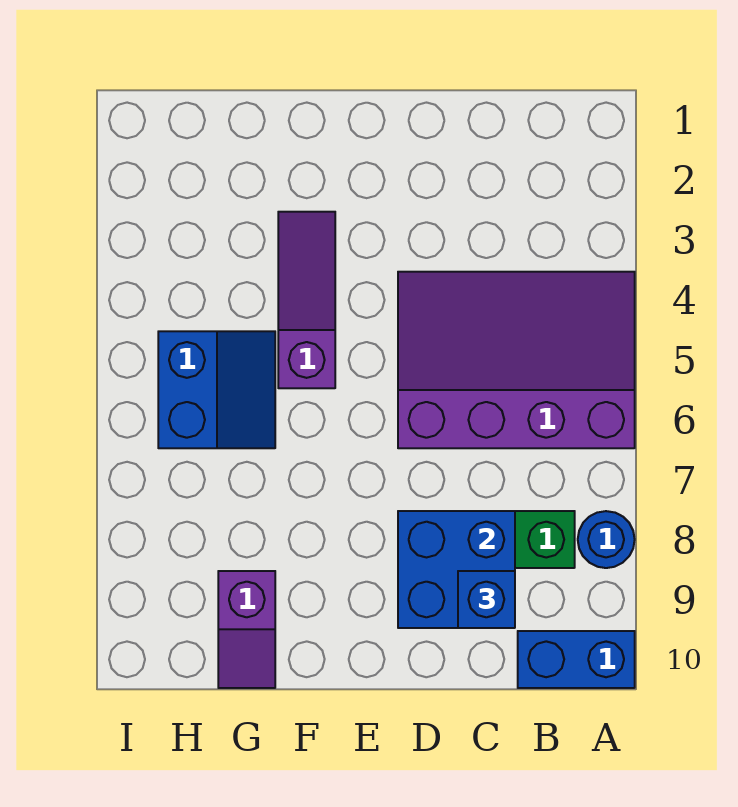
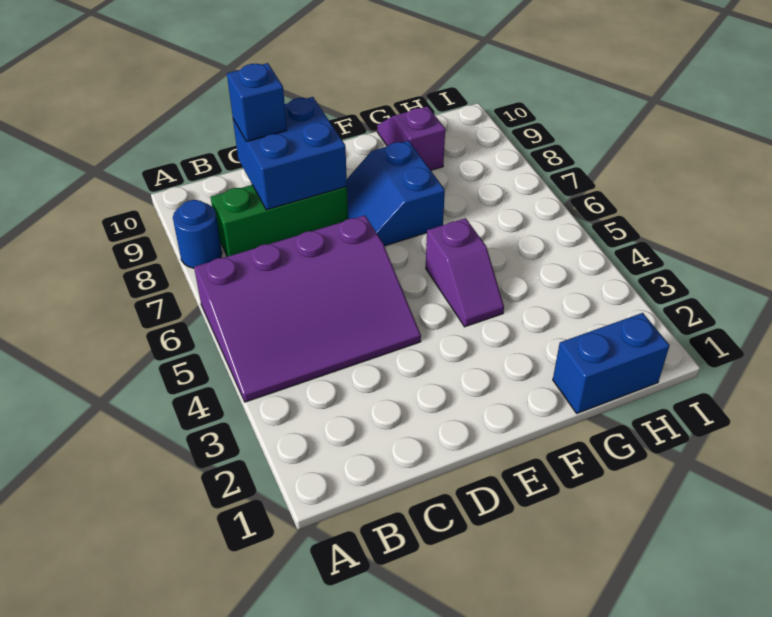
blue 1x2 brick [518,631,635,688] -> blue 1x2 brick moved to [553,313,670,413]
purple 1x3 slope [278,212,335,388] -> purple 1x2 slope [426,218,504,327]
blue 2x2 slope [158,331,275,448] -> blue 2x2 slope moved to [347,141,445,246]

